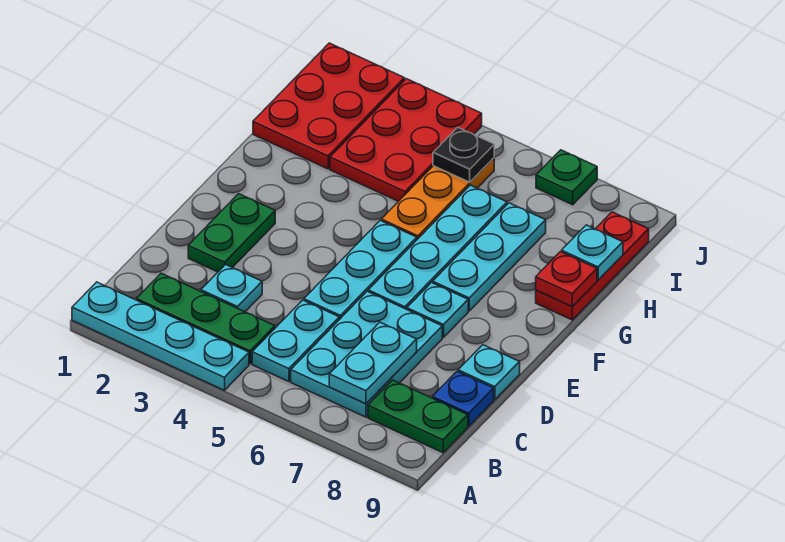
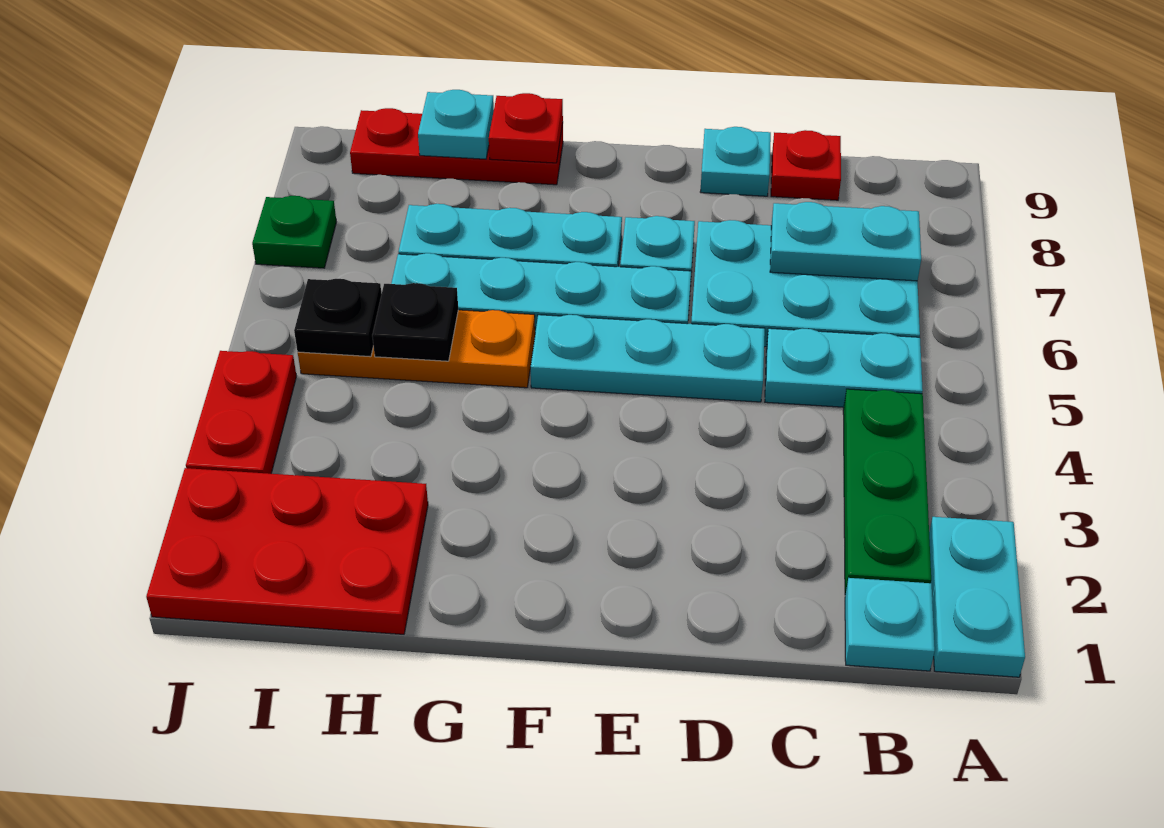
cyan 1x4 plate [72,282,249,390] -> cyan 1x2 plate [929,517,1025,677]
green 1x2 plate [368,380,468,453] -> none
cyan 1x1 plate [201,265,262,312] -> cyan 1x1 plate moved to [845,578,935,671]
blue 1x1 plate [432,371,494,426] -> red 1x1 plate [771,130,841,200]
green 1x2 plate [188,194,275,272] -> none
red 2x3 plate [330,79,482,201] -> red 1x2 plate [186,351,296,474]
none -> black 1x1 plate [372,283,458,361]

